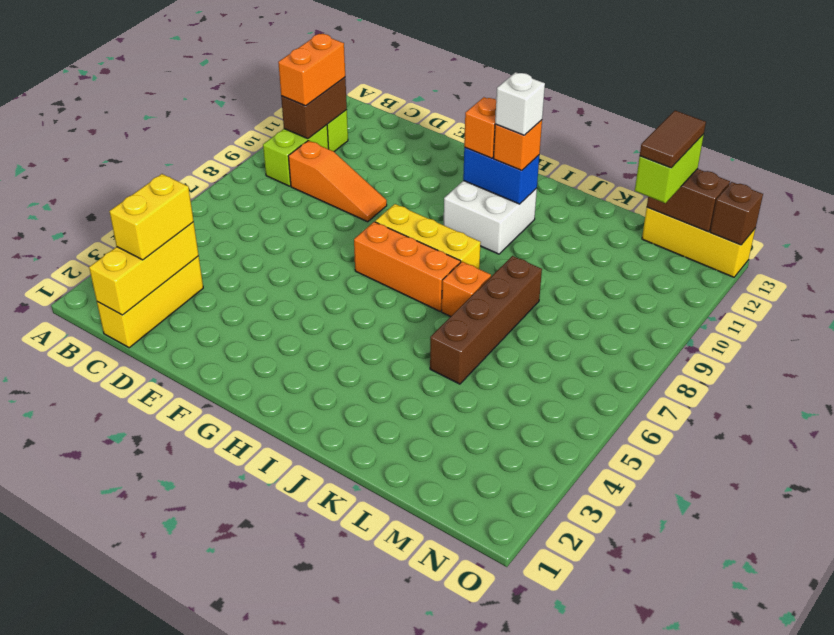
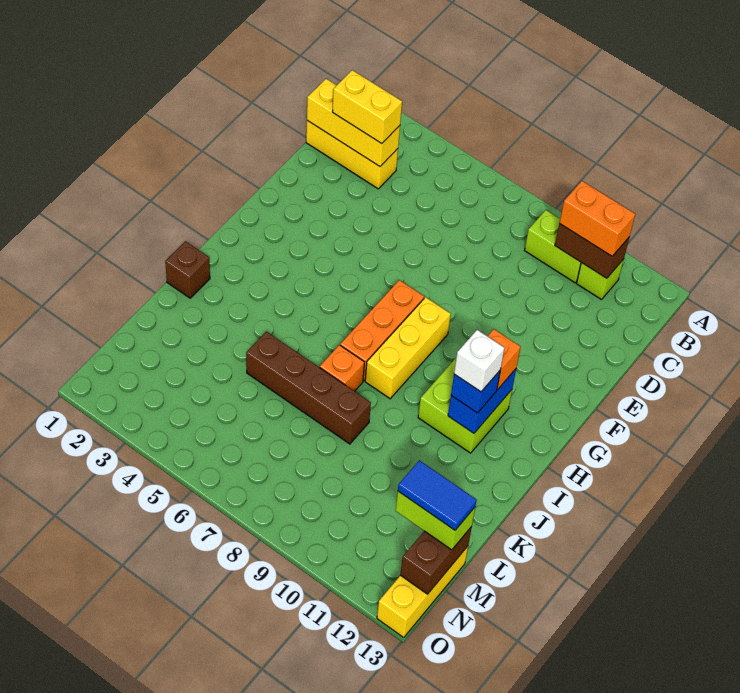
orange 1x3 slope [288,141,387,222] -> none
white 2x2 brick [444,181,537,254] -> lime 2x2 brick [418,358,512,453]
orange 1x1 brick [494,120,542,171] -> blue 1x1 brick [451,371,500,413]
brown 1x2 tile [640,111,706,168] -> blue 1x2 tile [398,460,477,530]
brown 1x1 brick [710,182,763,245] -> brown 1x1 brick moved to [165,241,210,298]

